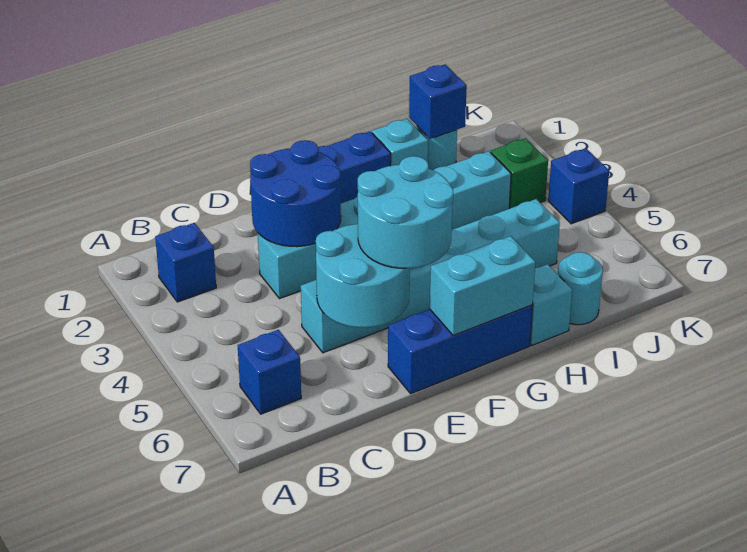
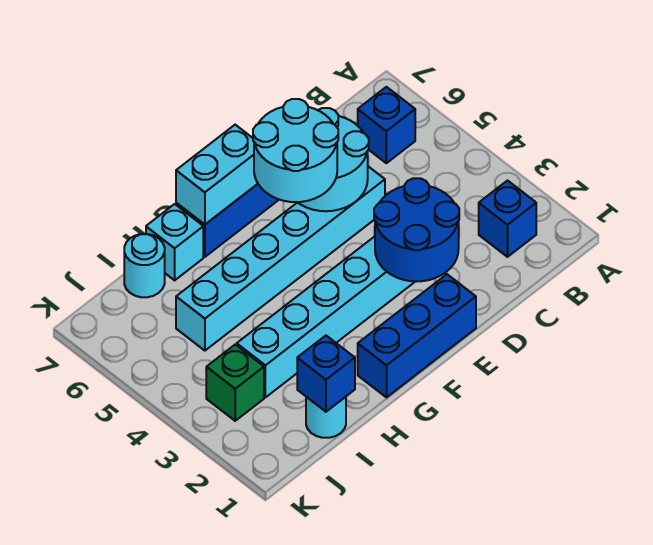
cyan 1x1 brick [372,119,428,166] -> none
blue 1x1 brick [548,148,609,224] -> none

